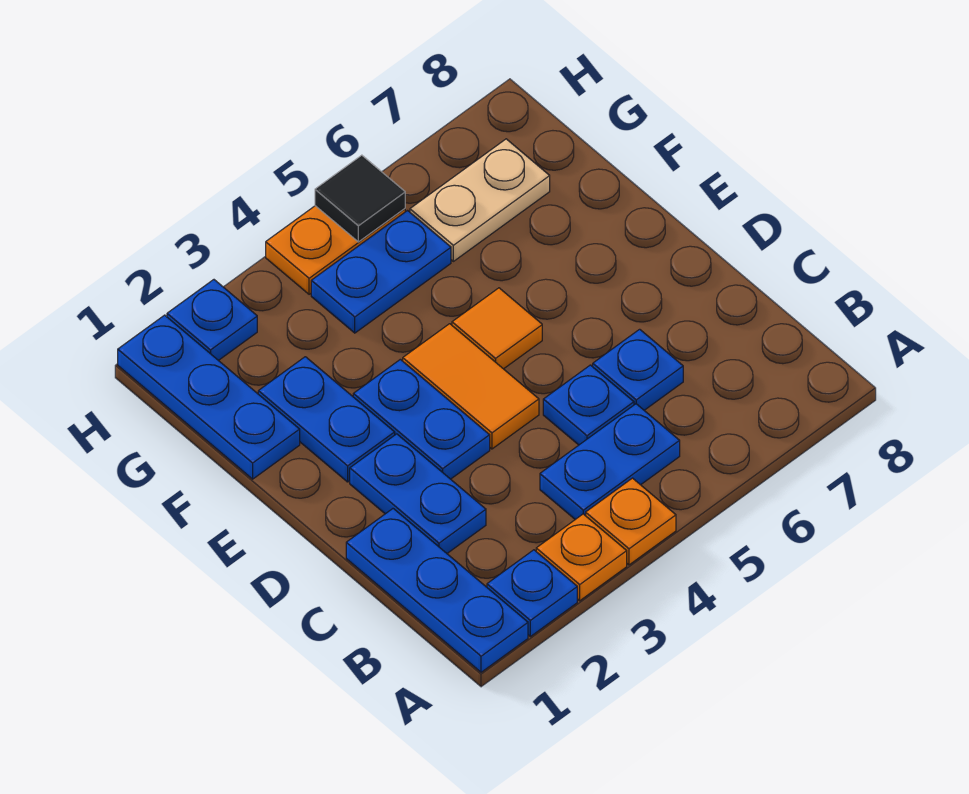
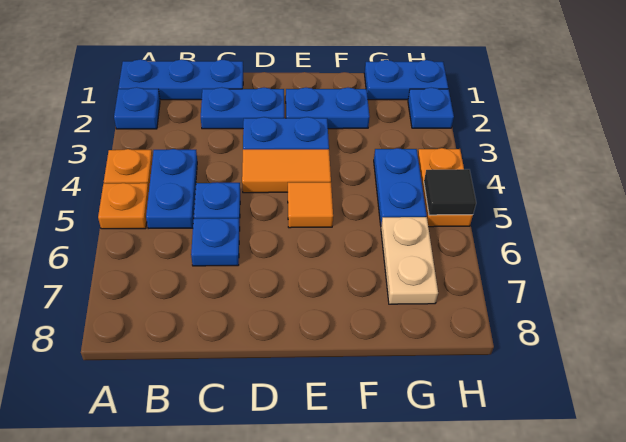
orange 1x1 plate [536,514,627,601] -> orange 1x1 plate moved to [98,183,149,229]
blue 1x3 plate [118,315,300,479] -> blue 1x2 plate [364,60,448,100]

